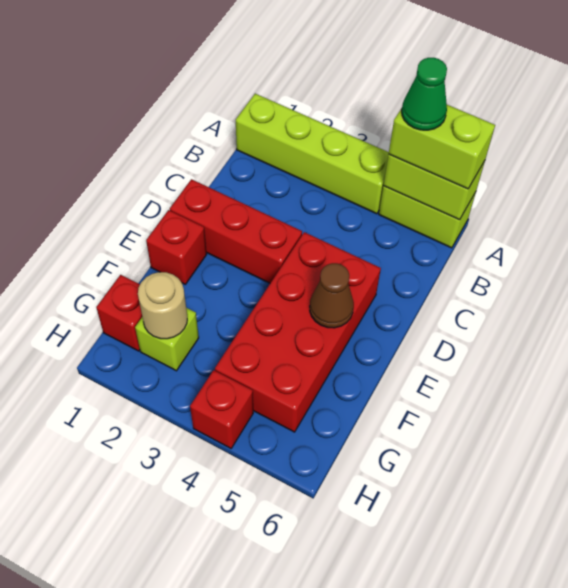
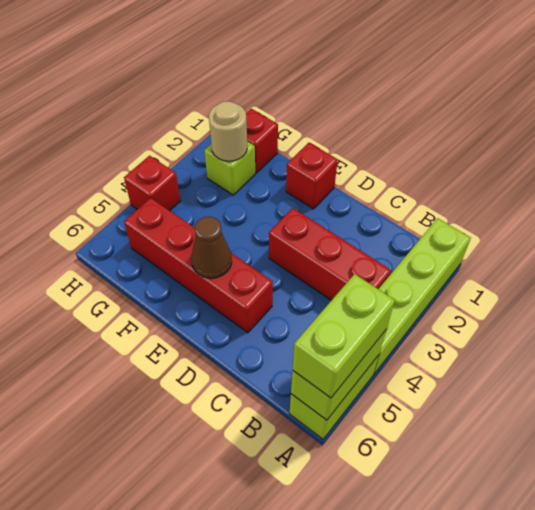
green 1x1 cone [402,58,447,130] -> none
red 1x3 brick [170,179,302,283] -> red 1x3 brick turned to [269,208,391,300]
red 2x4 brick [215,232,381,432] -> red 1x4 brick [124,198,273,333]

